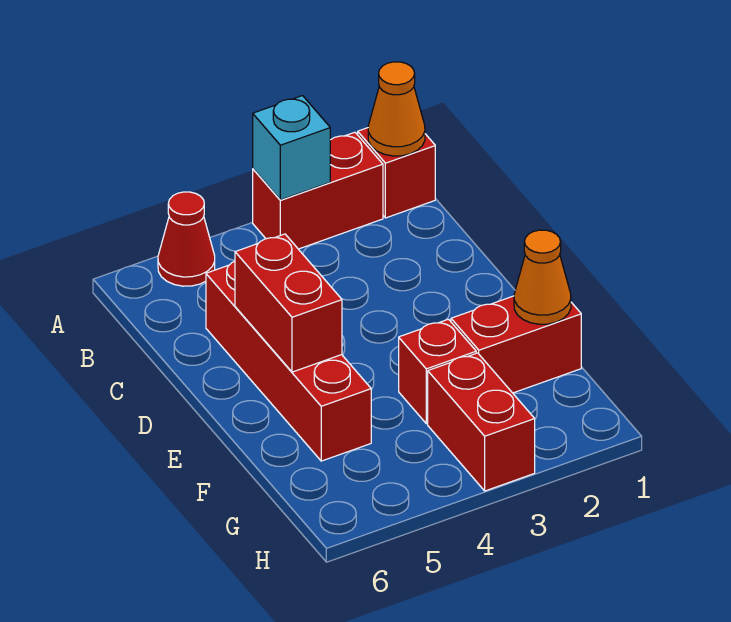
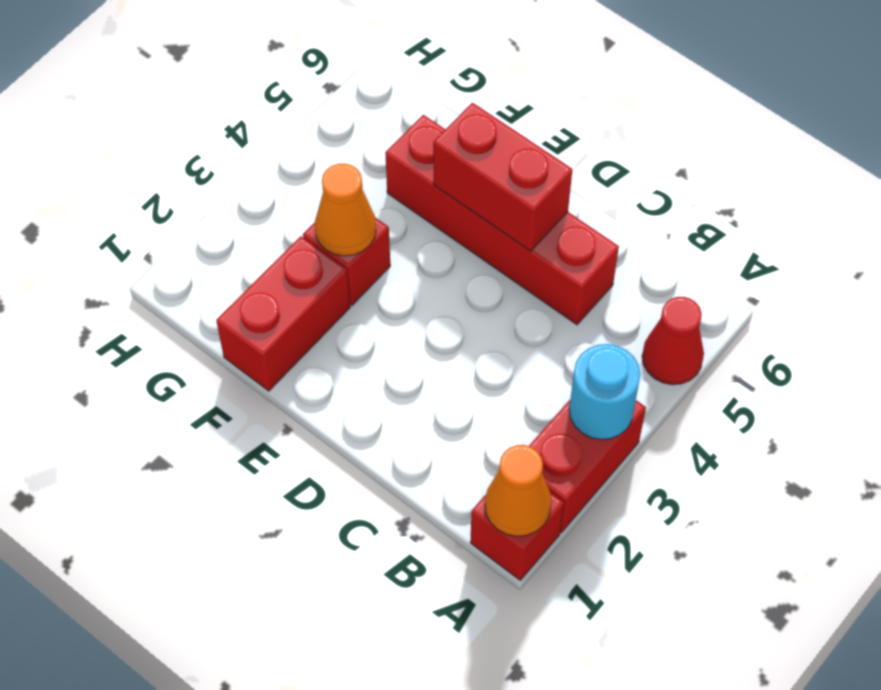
cyan 1x1 brick [253,96,330,200] -> cyan 1x1 round brick [569,344,641,439]
orange 1x1 cone [514,230,571,324] -> orange 1x1 cone moved to [315,164,376,256]
red 1x2 brick [428,353,535,491] -> none

